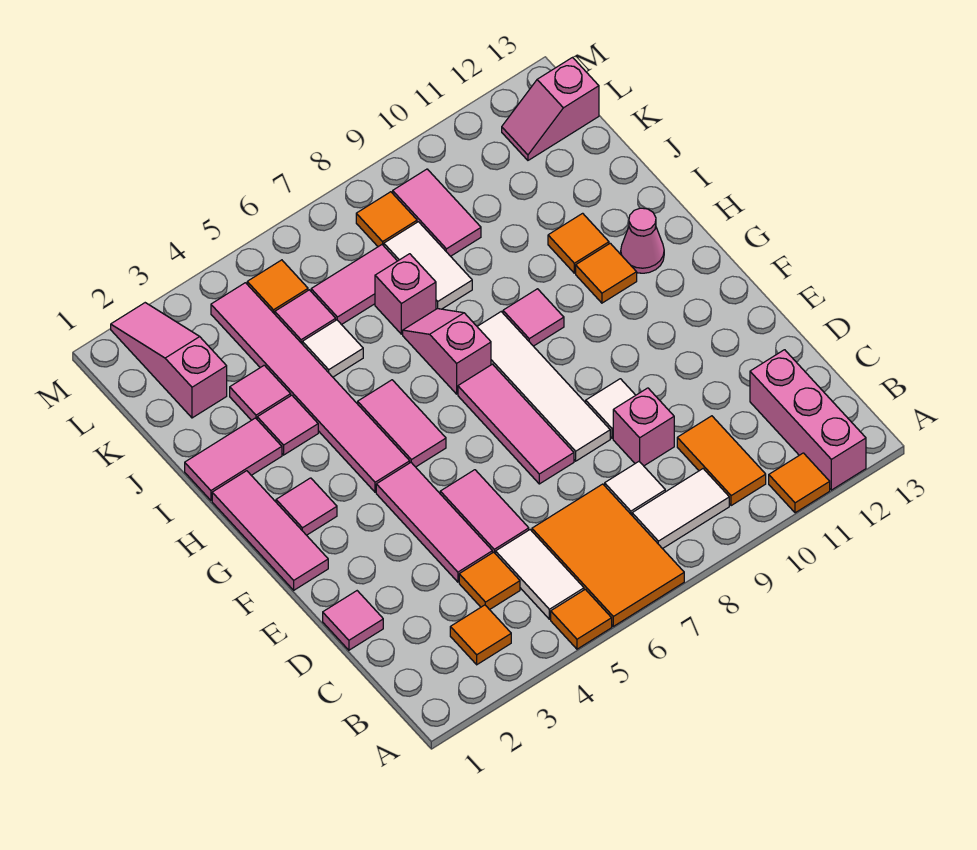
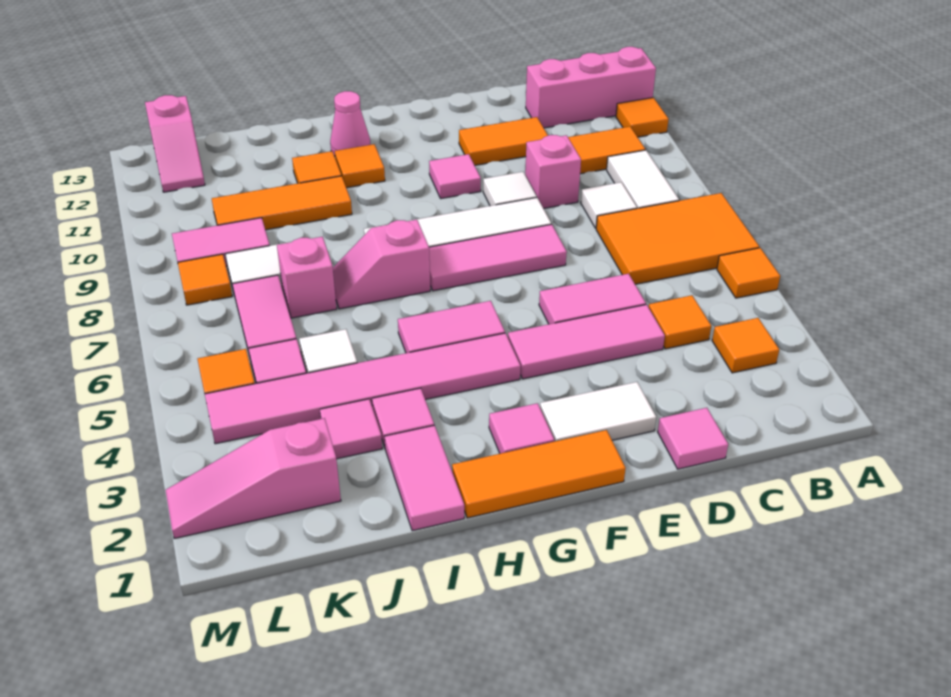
white 1x2 tile [496,530,584,619] -> white 1x2 tile moved to [540,382,656,441]
none -> orange 1x2 tile [459,117,548,165]
pink 1x3 tile [212,471,328,590] -> orange 1x3 tile [452,430,626,518]
pink 1x1 tile [503,289,564,346] -> pink 1x1 tile moved to [429,154,481,199]
none -> orange 1x3 tile [212,176,352,230]

